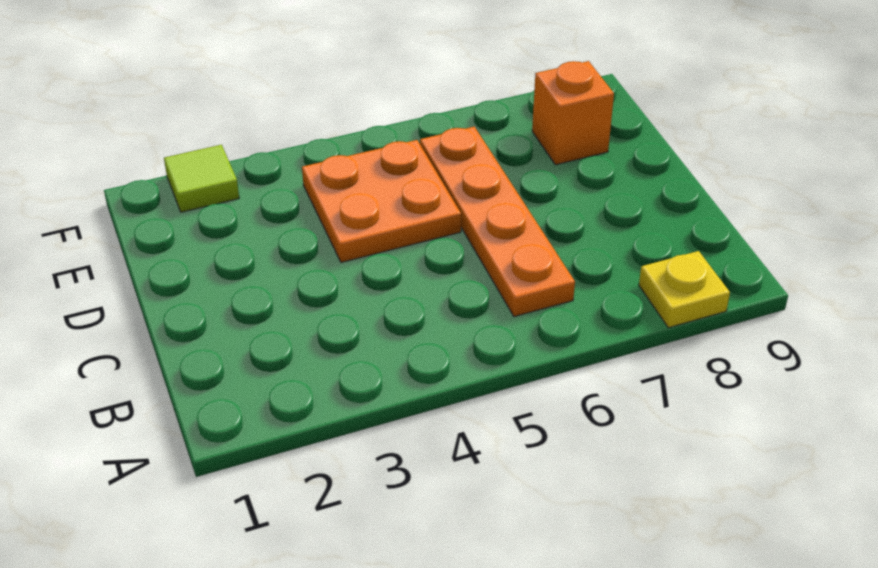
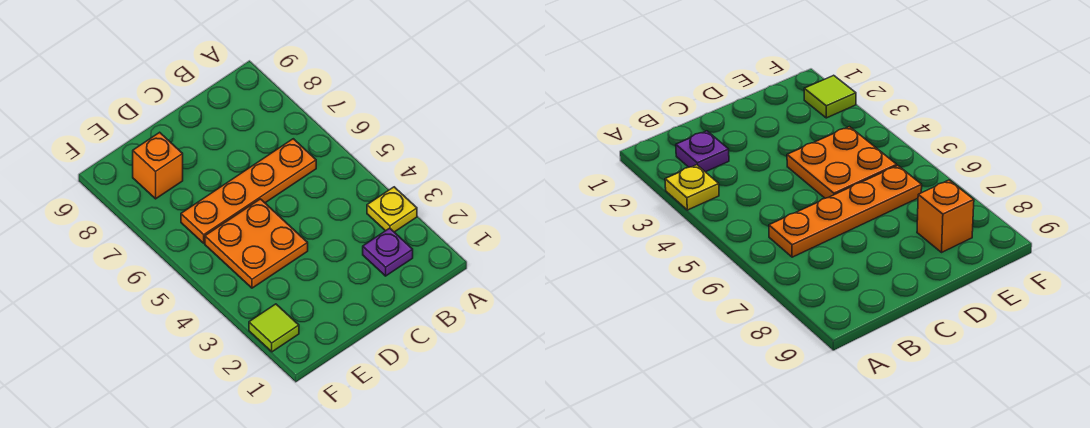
yellow 1x1 plate [639,251,730,328] -> yellow 1x1 plate moved to [367,187,417,232]
none -> purple 1x1 plate [363,228,413,276]

